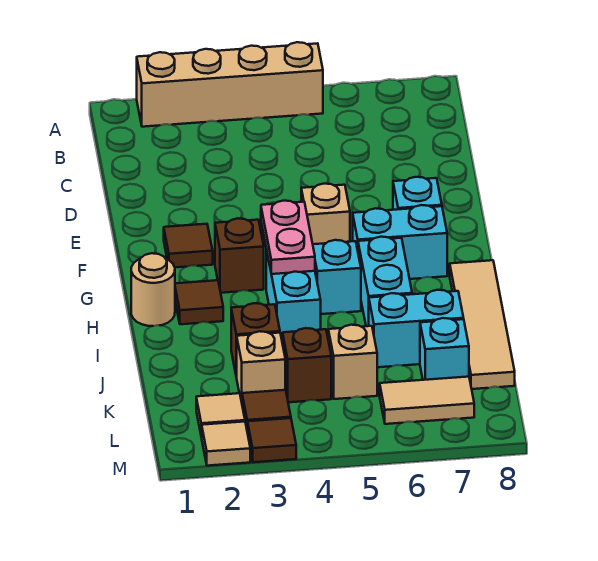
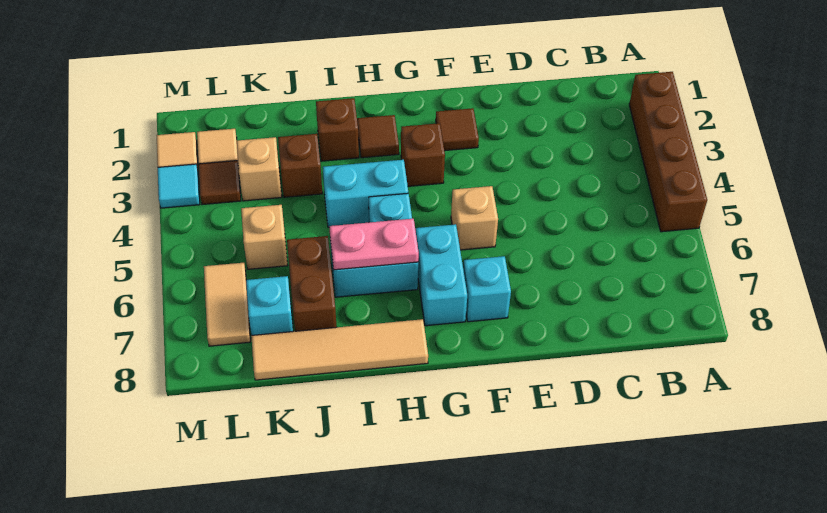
tan 1x4 brick [137,42,323,127] -> brown 1x4 brick [629,72,707,232]
pink 1x2 plate [261,201,315,274] -> pink 1x2 plate moved to [329,219,419,270]
tan 1x1 round brick [131,253,175,326] -> none
cyan 1x2 brick [369,290,464,367] -> brown 1x2 brick [287,236,336,331]
brown 1x1 brick [283,328,331,402] -> brown 1x1 brick moved to [316,98,359,161]
brown 1x1 tile [247,418,296,462] -> cyan 1x1 tile [158,164,200,208]

